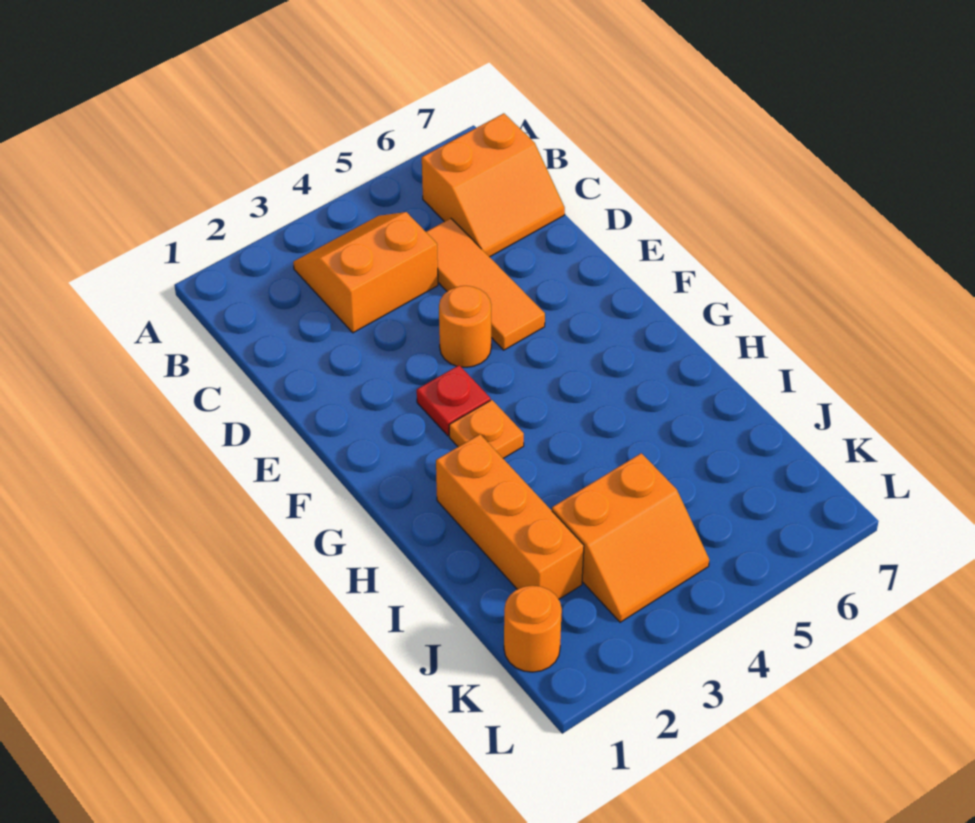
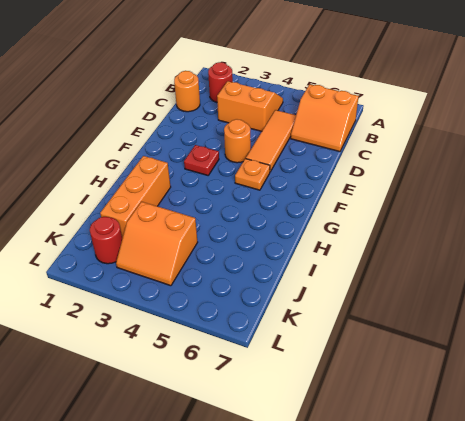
none -> red 1x1 round brick [208,62,233,102]
orange 1x1 plate [449,400,524,458] -> orange 1x1 plate moved to [235,159,270,190]
orange 1x1 round brick [504,586,562,672] -> orange 1x1 round brick moved to [174,71,200,112]
none -> red 1x1 round brick [90,217,122,264]

